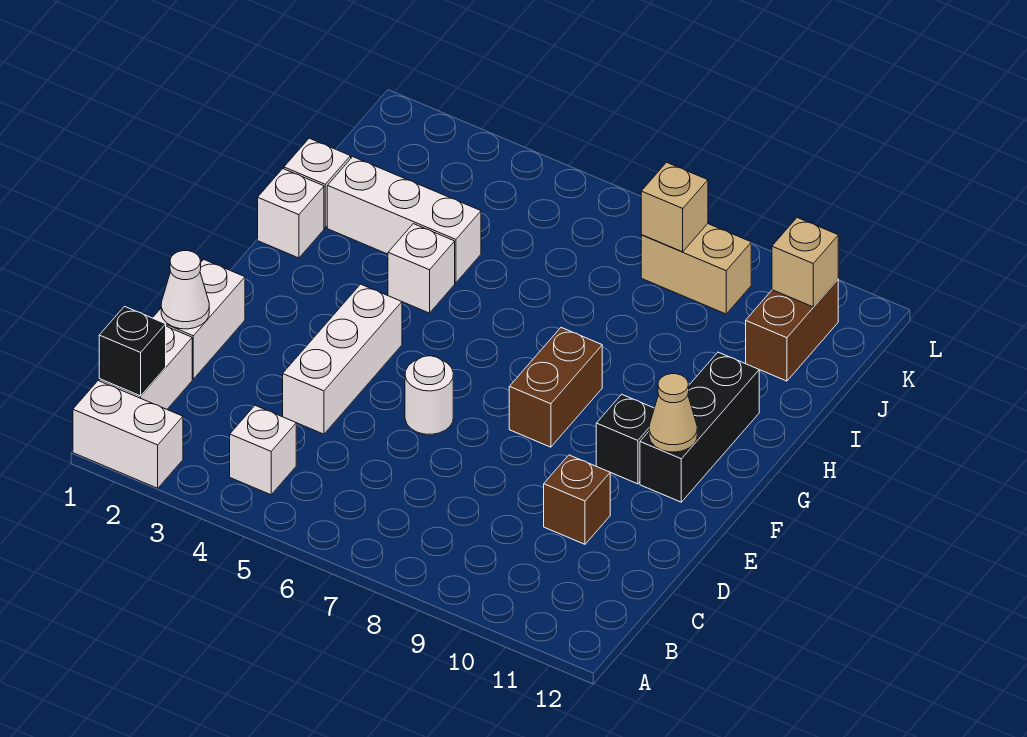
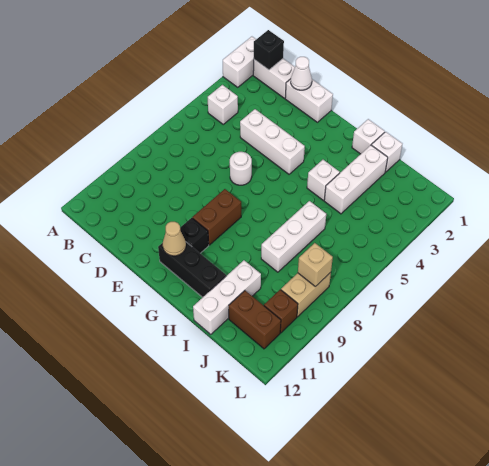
brown 1x1 brick [544,455,610,544] -> brown 1x1 brick moved to [264,290,298,333]
brown 1x2 brick [509,328,602,447] -> brown 1x2 brick turned to [192,189,241,245]
none -> white 1x3 brick [261,201,326,272]
none -> white 1x3 brick [193,260,261,334]
tan 1x1 brick [772,218,838,307] -> none

